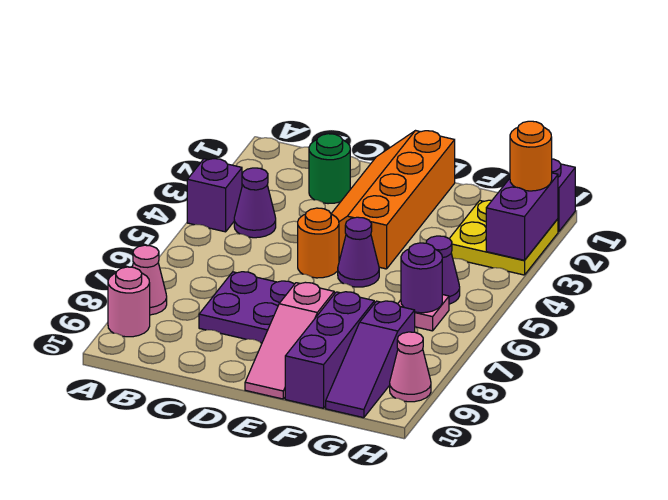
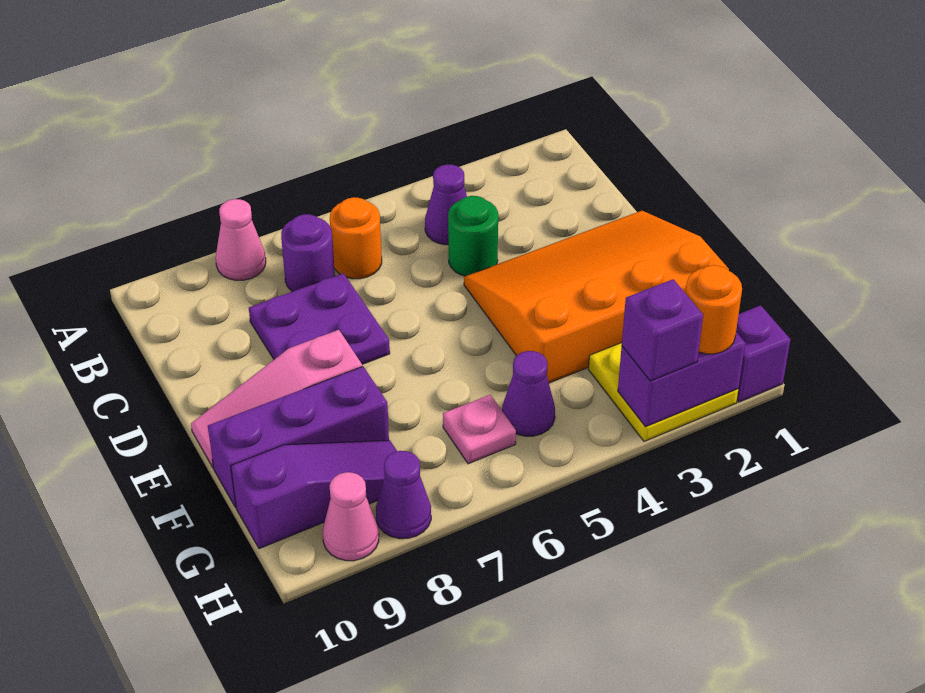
purple 1x1 brick [187,159,242,232] -> purple 1x1 brick moved to [622,279,703,381]
pink 1x1 round brick [108,267,150,337] -> none
green 1x1 round brick [309,134,350,204] -> green 1x1 round brick moved to [448,196,498,276]
orange 2x4 slope [331,131,455,269] -> orange 3x4 slope [464,211,729,383]
orange 1x1 round brick [298,208,339,278] -> orange 1x1 round brick moved to [330,197,382,279]
purple 1x1 cone [338,217,379,287] -> purple 1x1 cone moved to [376,451,431,539]
purple 1x1 round brick [401,243,442,313] -> purple 1x1 round brick moved to [281,214,335,292]
purple 1x3 slope [326,301,415,418] -> purple 1x3 slope turned to [231,440,397,549]

